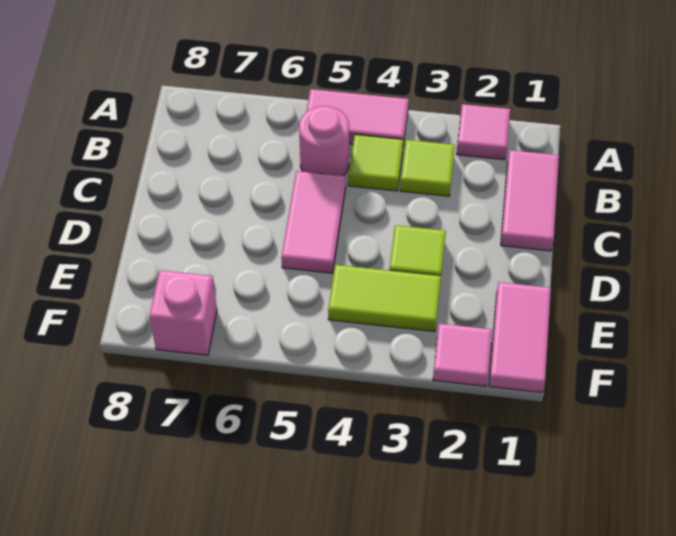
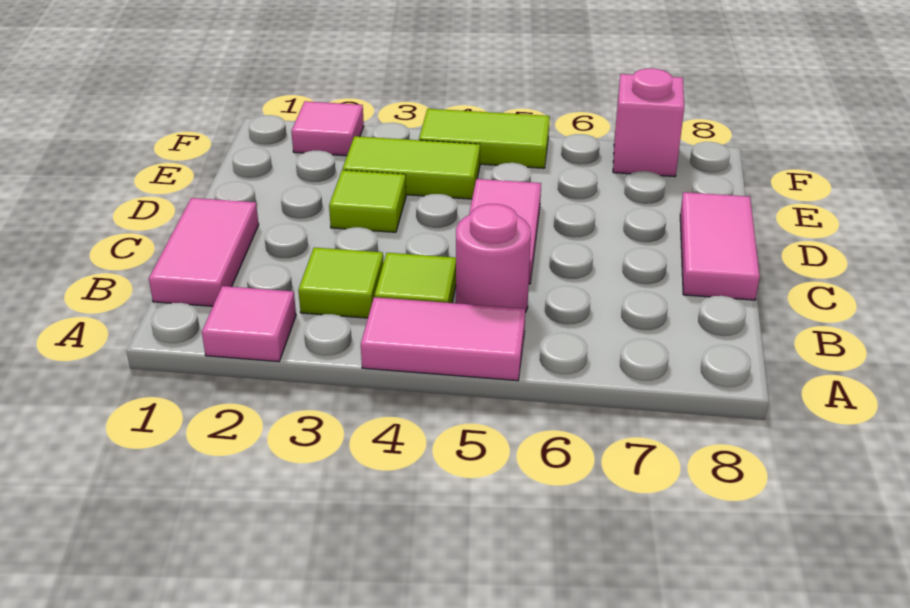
pink 1x2 tile [489,282,551,392] -> pink 1x2 tile moved to [680,192,760,300]
none -> lime 1x2 tile [419,109,550,168]

